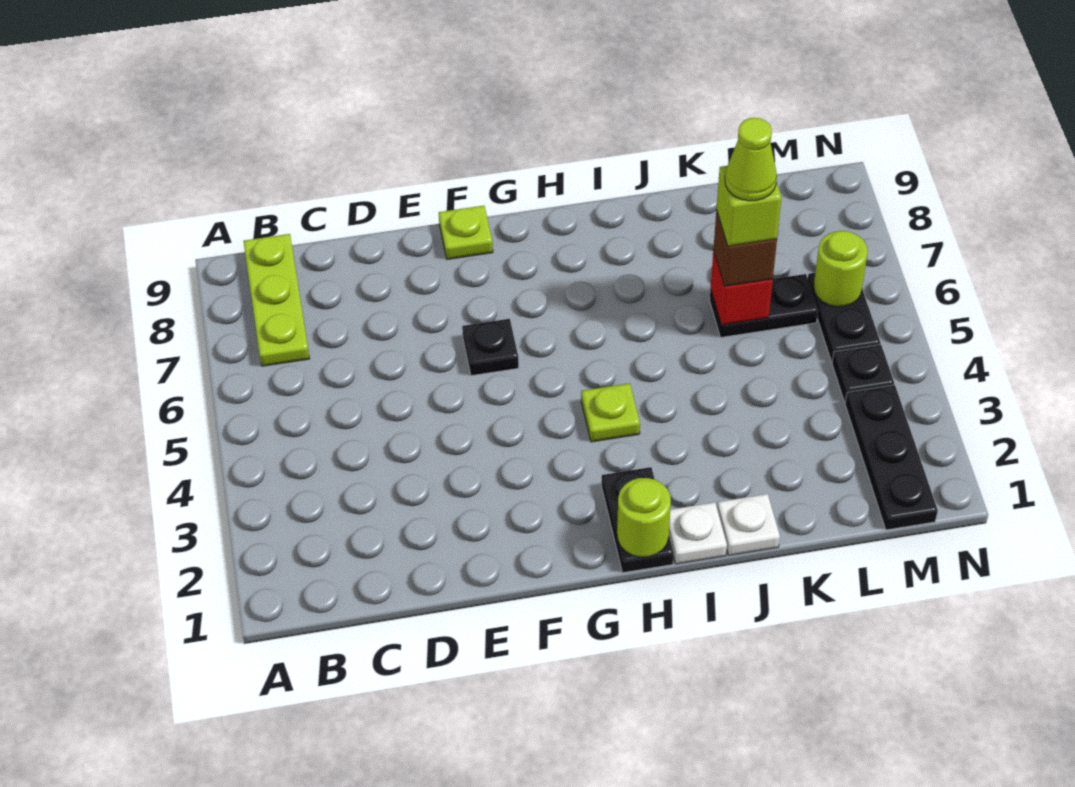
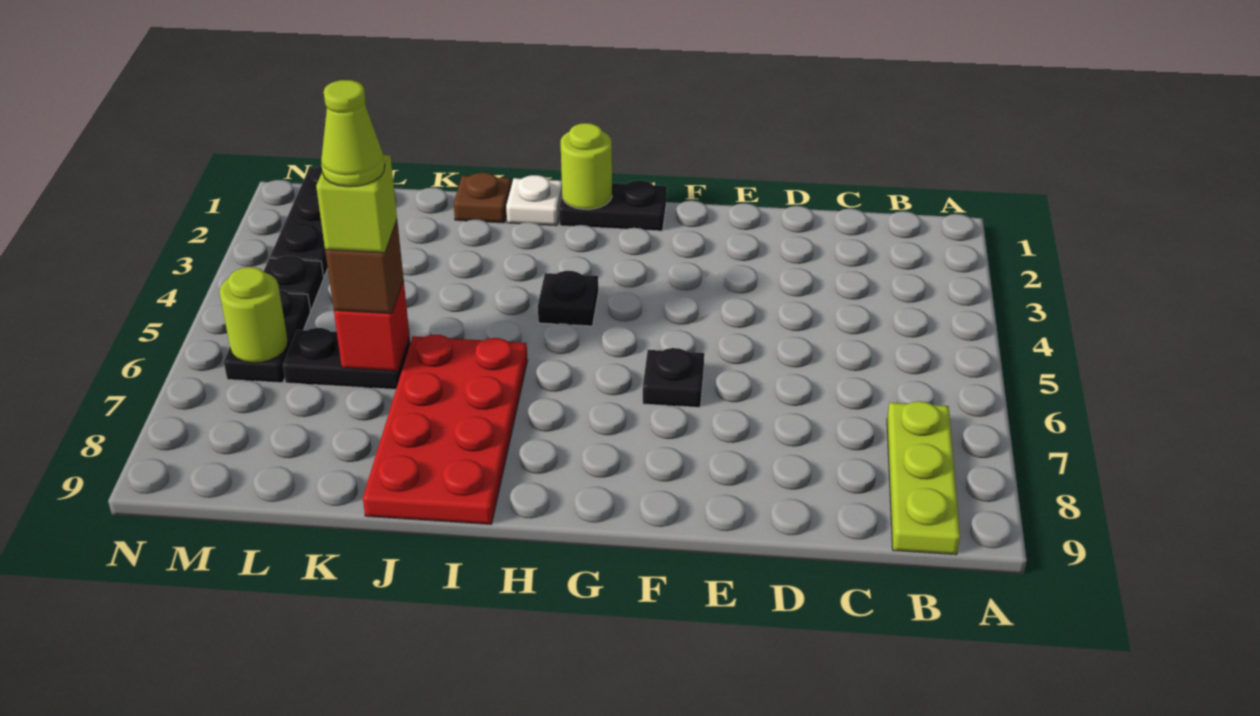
lime 1x1 plate [439,206,493,260] -> none
black 1x2 plate [602,467,674,573] -> black 1x2 plate turned to [559,180,667,231]
lime 1x1 plate [581,383,640,442] -> black 1x1 plate [538,271,598,326]
none -> red 2x4 plate [363,335,528,524]
white 1x1 plate [717,494,780,555] -> brown 1x1 plate [454,173,511,223]

